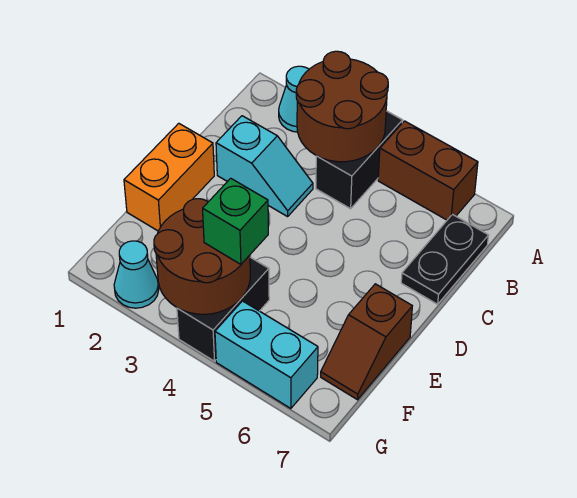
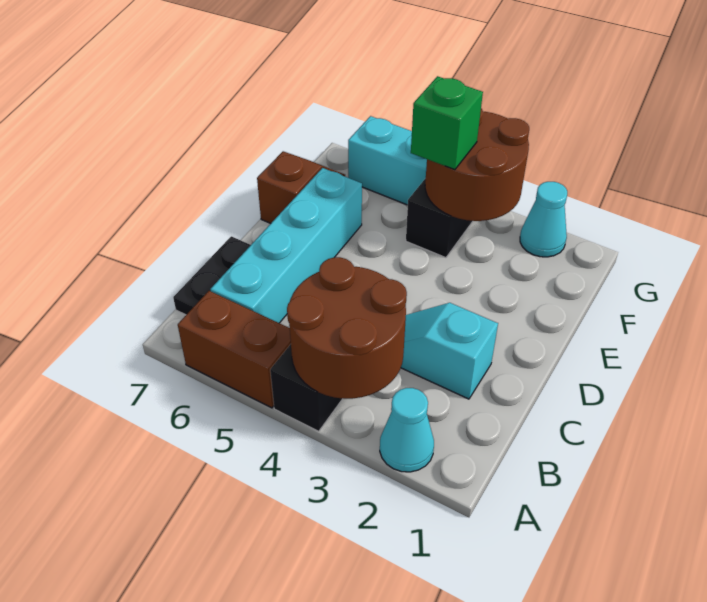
none -> cyan 1x4 brick [210,168,362,323]
orange 1x2 brick [124,123,214,231] -> none

